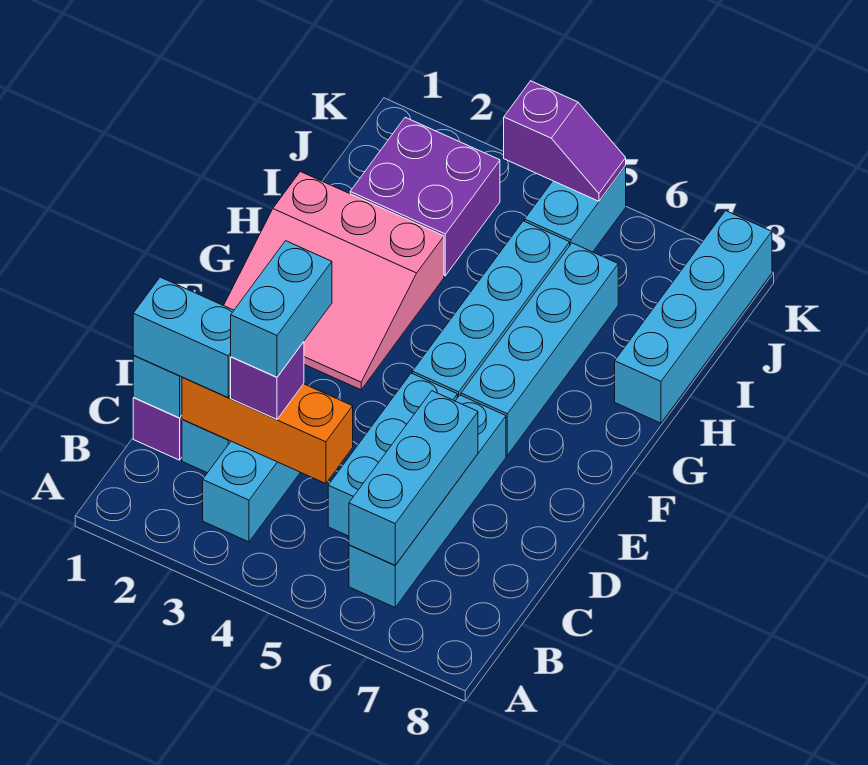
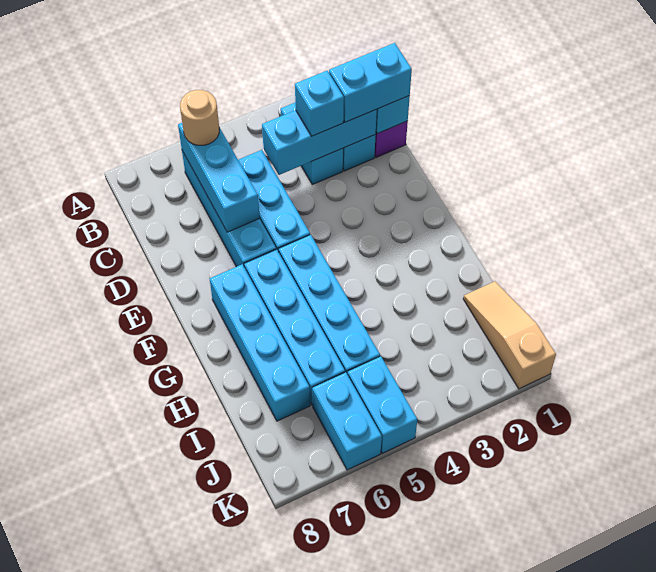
none -> tan 1x1 round brick [180,90,219,145]
orange 1x3 brick [182,377,353,484] -> cyan 1x3 brick [262,109,377,175]
purple 1x1 brick [231,342,304,420] -> cyan 1x1 brick [295,71,344,136]
cyan 1x2 brick [231,241,332,377] -> cyan 1x2 brick moved to [312,372,382,470]
pink 3x3 slope [224,172,444,390] -> none
cyan 1x4 brick [615,211,772,423] -> cyan 1x4 brick moved to [210,264,310,421]
none -> tan 1x3 slope [463,281,556,389]
purple 2x2 brick [350,117,500,276] -> none
purple 1x2 slope [504,81,626,201] -> none

